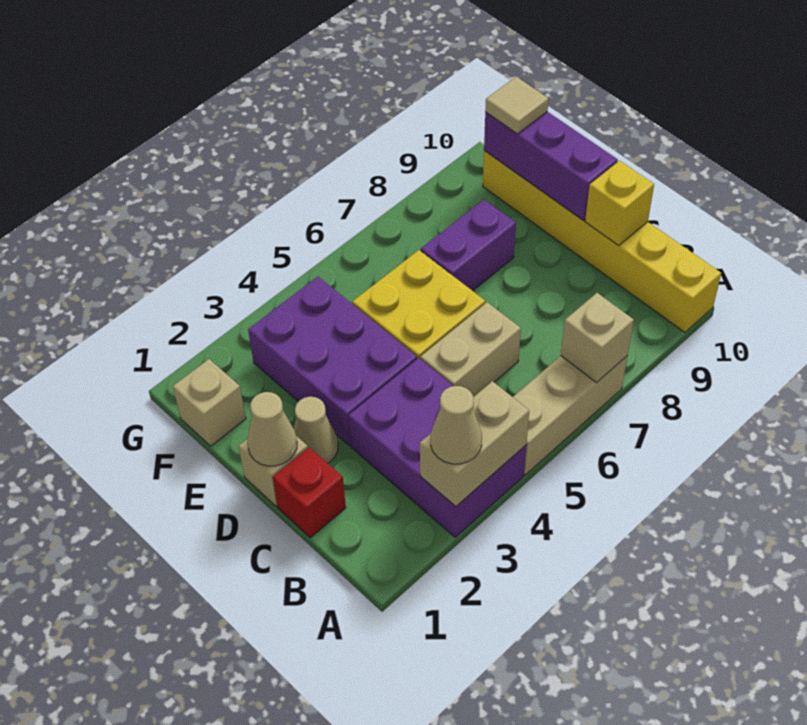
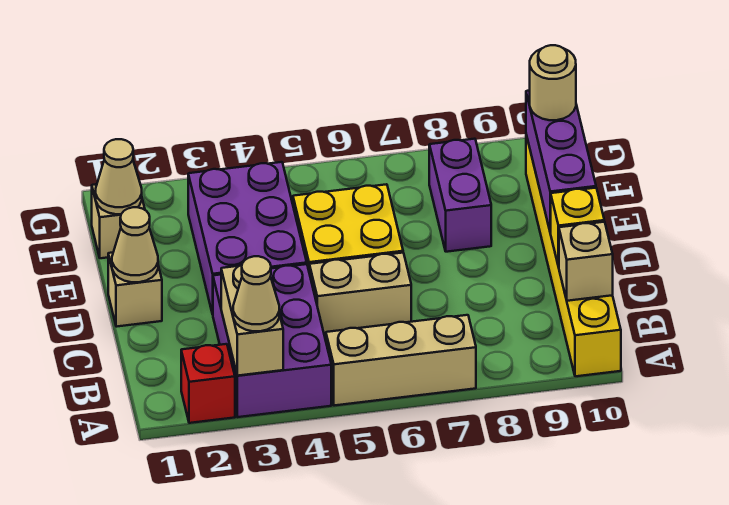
tan 1x2 brick [420,381,529,506] -> tan 1x2 brick turned to [221,265,283,376]
tan 1x1 brick [561,293,634,382] -> tan 1x1 brick moved to [559,222,613,301]
red 1x1 brick [273,447,346,538] -> red 1x1 brick moved to [181,344,235,423]
tan 1x1 cone [294,397,338,463] -> tan 1x1 cone moved to [96,139,142,214]
purple 1x2 brick [421,200,516,291] -> purple 1x2 brick turned to [429,139,491,252]
tan 1x1 tile [485,77,549,134] -> tan 1x1 round brick [530,45,576,120]

